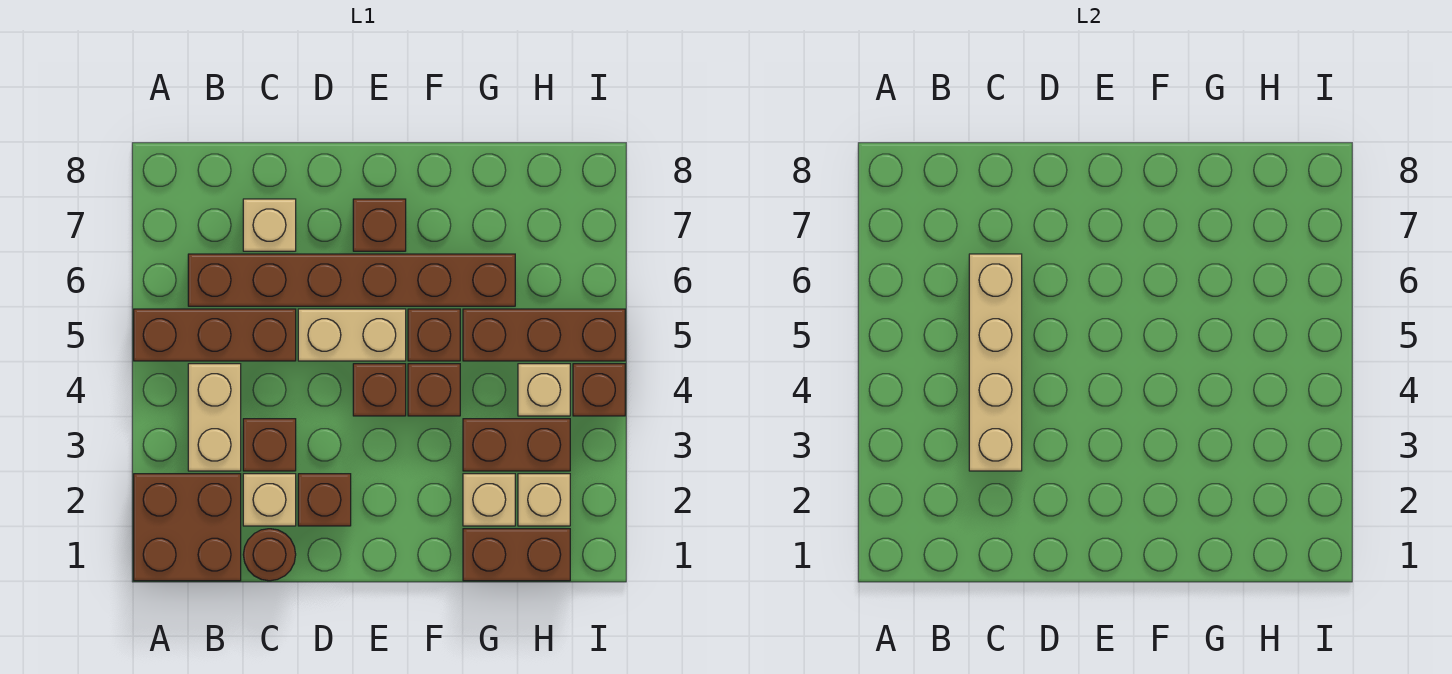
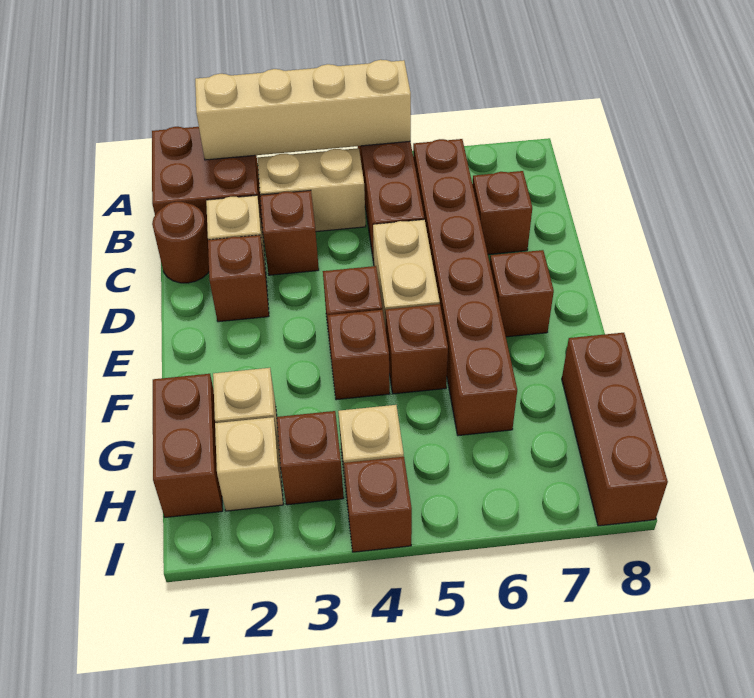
tan 1x4 brick [969,254,1022,471] -> tan 1x4 brick moved to [195,60,411,160]
tan 1x1 brick [243,199,296,251] -> brown 1x1 brick [472,171,532,254]
brown 1x2 brick [463,419,570,471] -> brown 1x1 brick [277,411,344,505]
brown 1x3 brick [463,309,625,361] -> brown 1x3 brick moved to [562,333,668,526]

